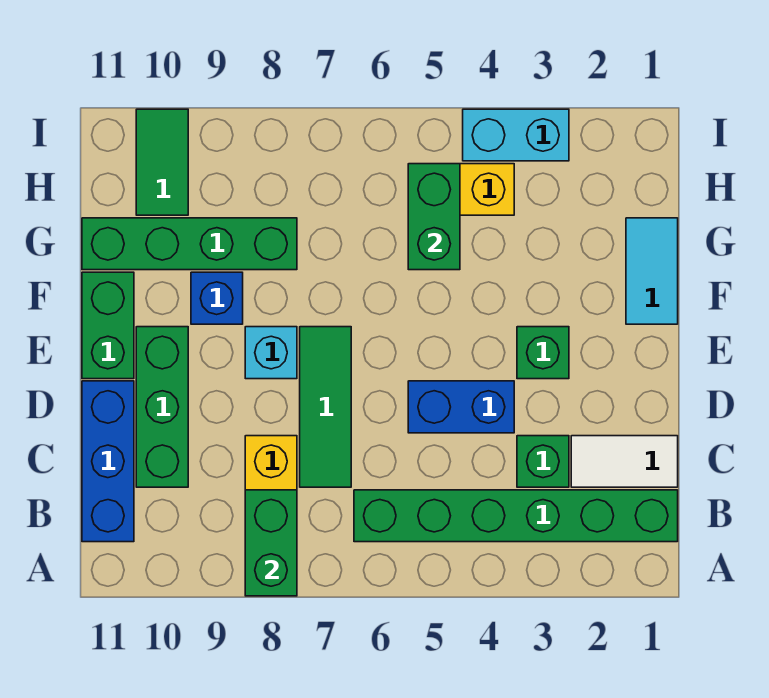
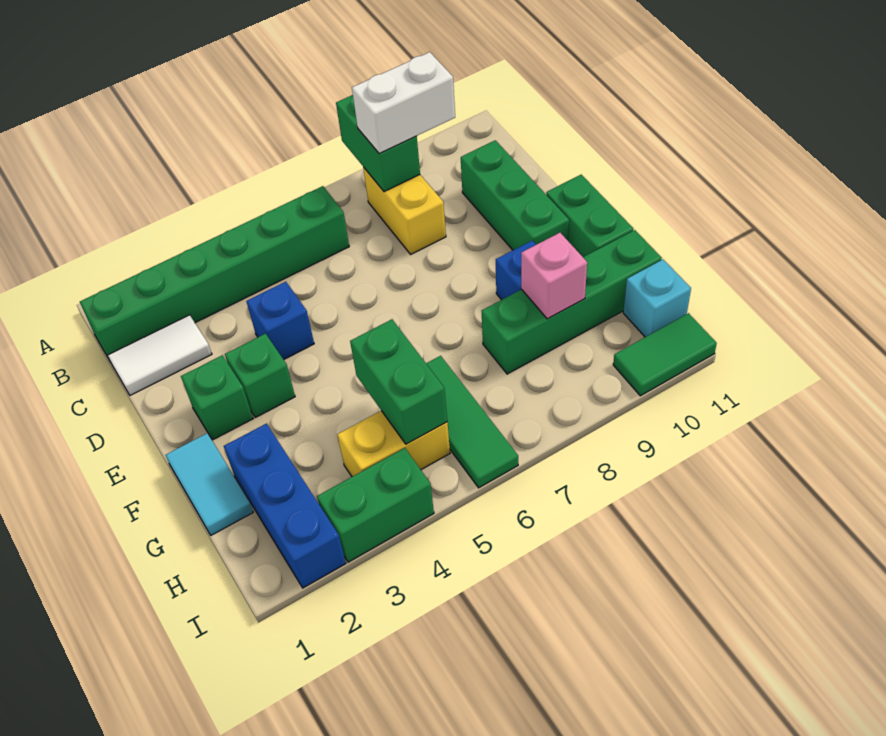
none -> white 1x2 brick [352,52,455,154]
blue 1x3 brick [82,381,134,542] -> blue 1x3 brick moved to [224,424,346,588]
green 1x1 brick [517,436,569,487] -> green 1x1 brick moved to [181,355,253,440]
green 1x3 tile [300,327,351,487] -> green 1x3 tile moved to [426,356,518,488]
blue 1x2 brick [408,381,514,433] -> blue 1x1 brick [246,282,314,360]
cyan 1x1 brick [245,327,297,379] -> cyan 1x1 brick moved to [623,259,691,337]
none -> pink 1x1 brick [521,233,587,319]
green 1x2 tile [136,109,188,215] -> green 1x2 tile turned to [613,313,717,396]
cyan 1x2 brick [463,109,569,161] -> green 1x2 brick [317,448,434,562]

